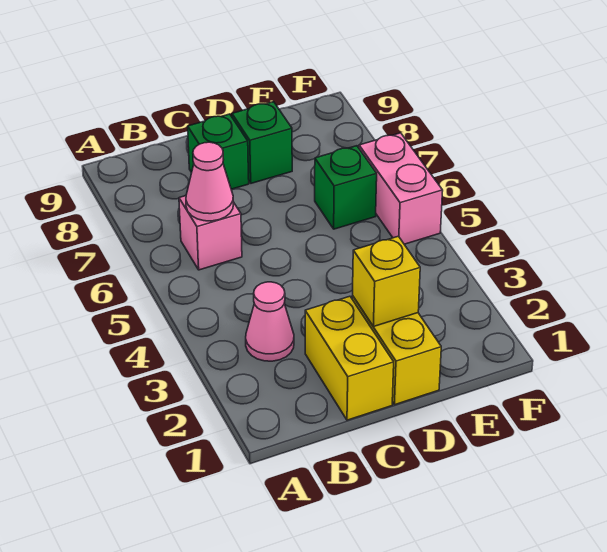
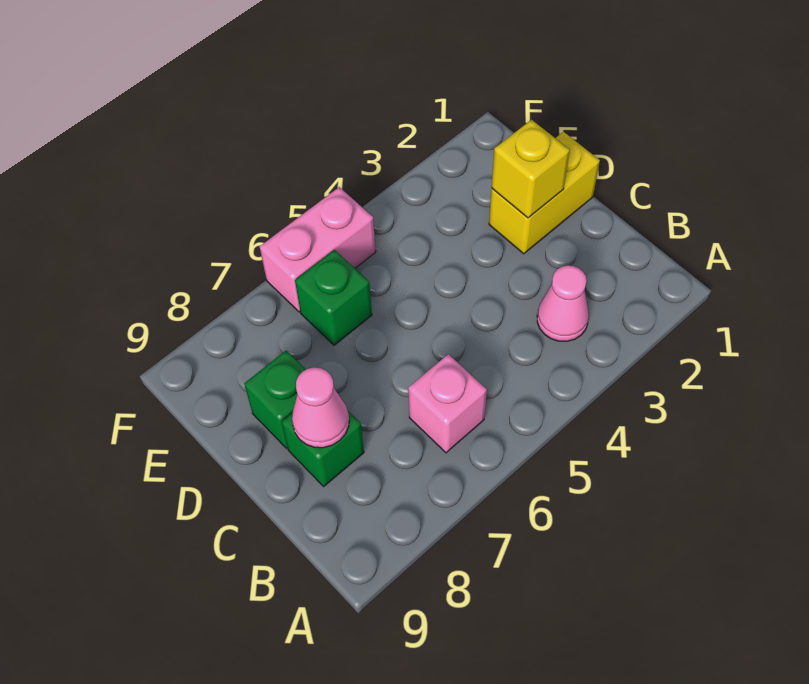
pink 1x1 cone [186,142,233,221] -> pink 1x1 cone moved to [292,367,349,448]
yellow 1x2 brick [305,296,394,420] -> none

